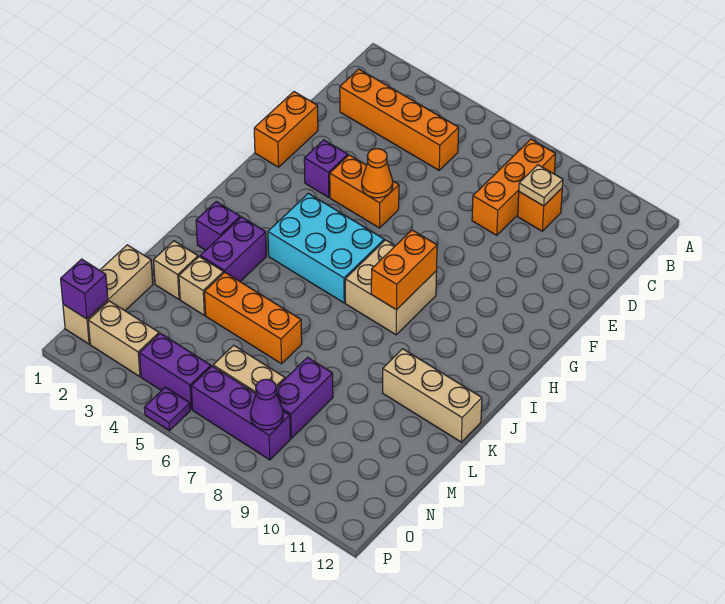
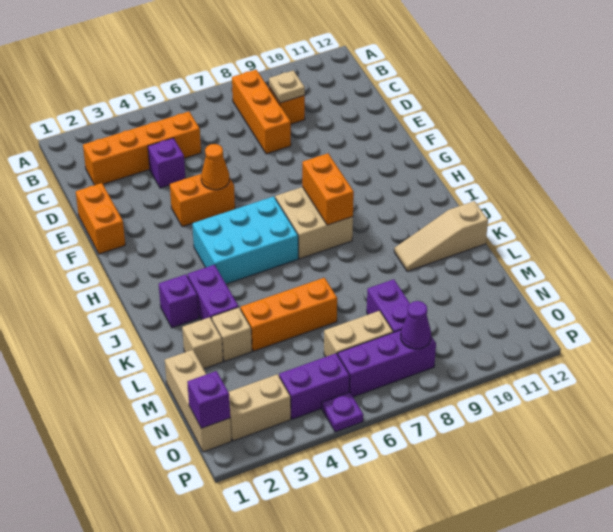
purple 1x1 brick [304,140,348,197] -> purple 1x1 brick moved to [148,138,186,188]
tan 1x3 brick [383,349,482,442] -> tan 1x3 slope [394,201,488,271]

